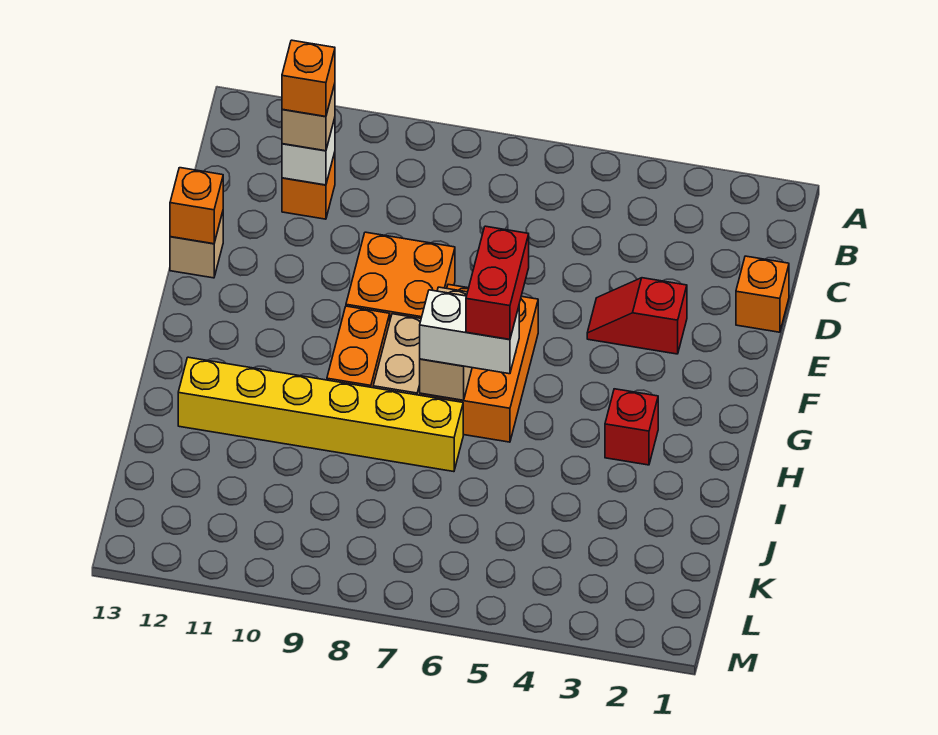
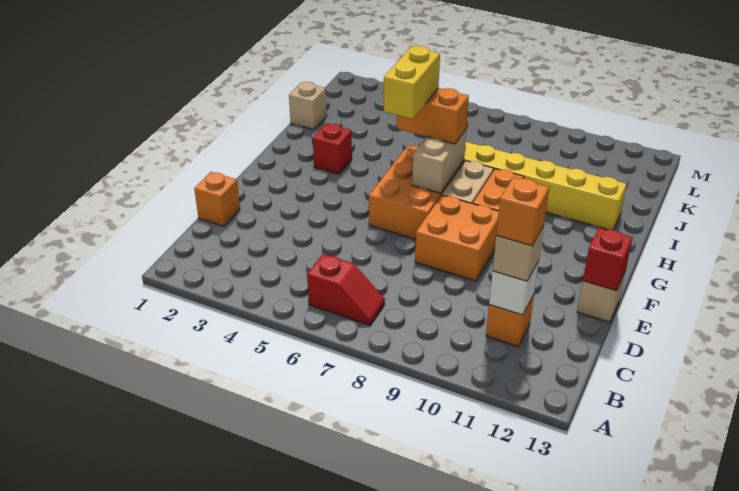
red 1x2 slope [587,278,687,354] -> red 1x2 slope moved to [307,254,385,325]
orange 1x1 brick [170,168,223,244] -> red 1x1 brick [583,228,633,291]
red 1x2 brick [466,226,529,340] -> yellow 1x2 brick [384,46,440,119]
white 1x2 brick [420,290,519,374] -> orange 1x2 brick [397,88,469,144]
none -> tan 1x1 brick [289,82,327,130]

